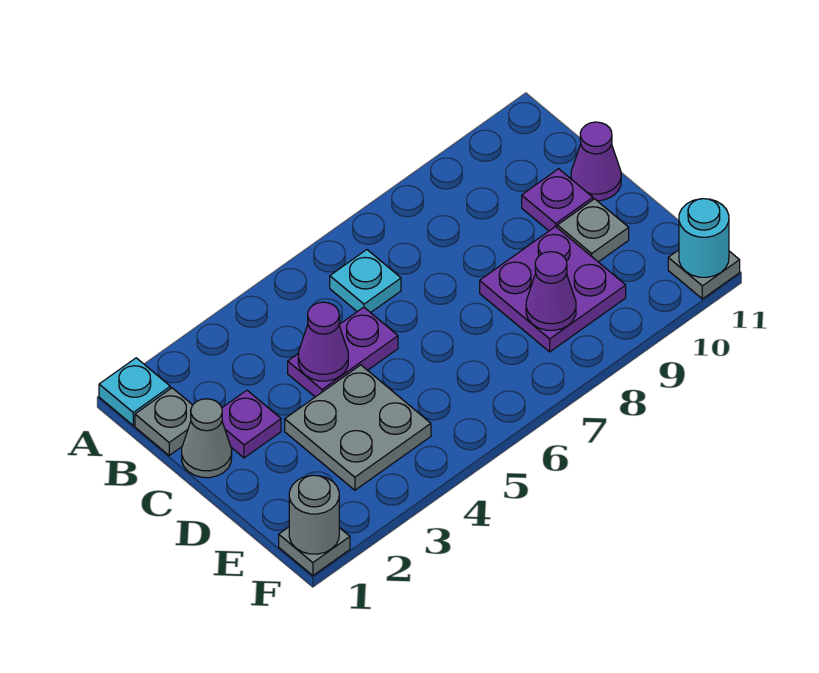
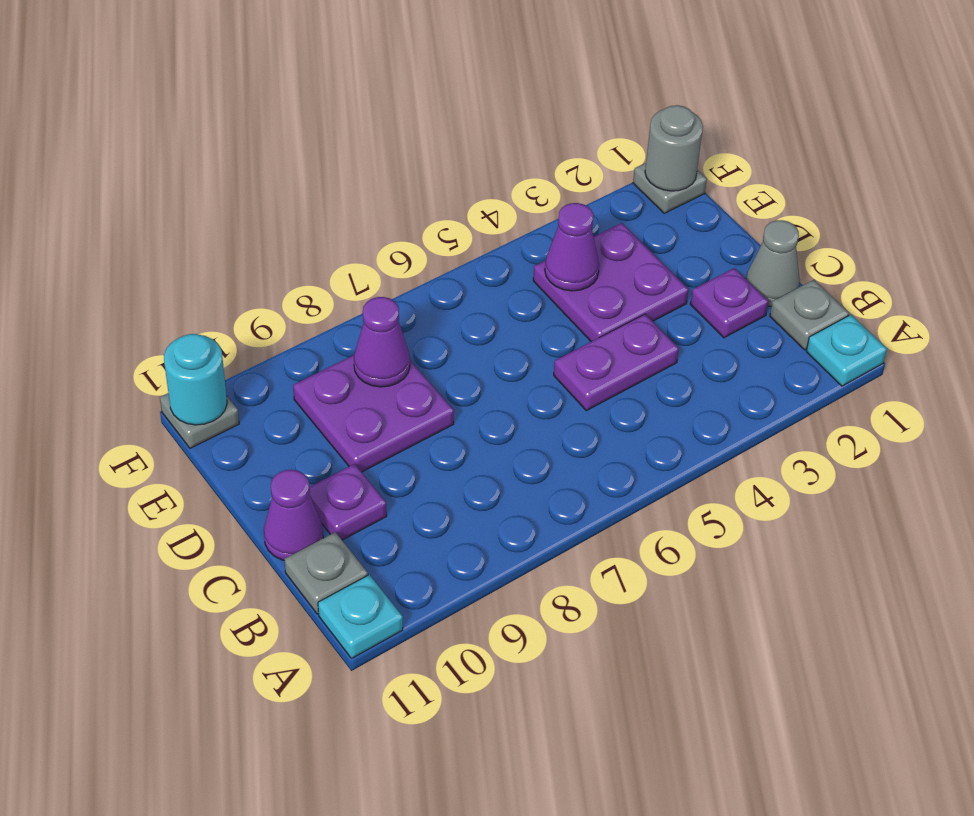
cyan 1x1 plate [330,250,401,313] -> cyan 1x1 plate moved to [318,575,403,659]
purple 1x1 cone [298,302,348,381] -> purple 1x1 cone moved to [545,203,599,291]
grey 2x2 plate [285,365,431,490] -> purple 2x2 plate [533,223,689,342]
grey 1x1 plate [557,199,629,262] -> grey 1x1 plate moved to [284,532,368,614]

